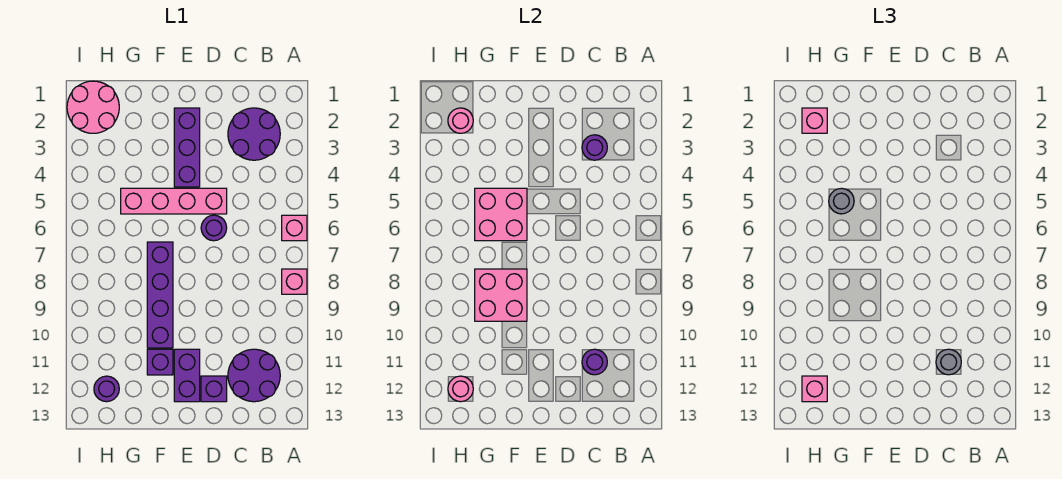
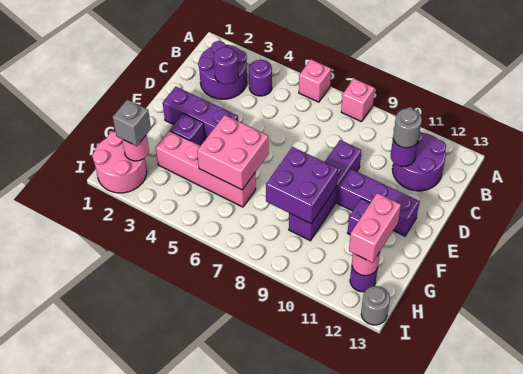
pink 1x4 brick [121,188,227,214] -> pink 1x4 brick turned to [156,131,256,207]
purple 1x1 round brick [201,215,227,241] -> purple 1x1 round brick moved to [249,60,272,96]
purple 1x1 brick [201,376,227,402] -> purple 1x1 brick moved to [170,113,205,146]
purple 1x2 brick [174,349,200,402] -> purple 1x3 brick [337,169,419,236]
purple 1x4 brick [147,242,173,348] -> purple 1x4 brick turned to [289,140,361,241]
pink 2x2 brick [475,269,527,321] -> purple 2x2 brick [266,147,338,224]
grey 1x1 round brick [829,188,854,214] -> grey 1x1 round brick moved to [361,286,390,325]
pink 1x1 brick [802,108,827,133] -> grey 1x1 brick [113,100,151,146]
pink 1x1 brick [802,376,827,402] -> pink 1x2 brick [349,193,401,263]

